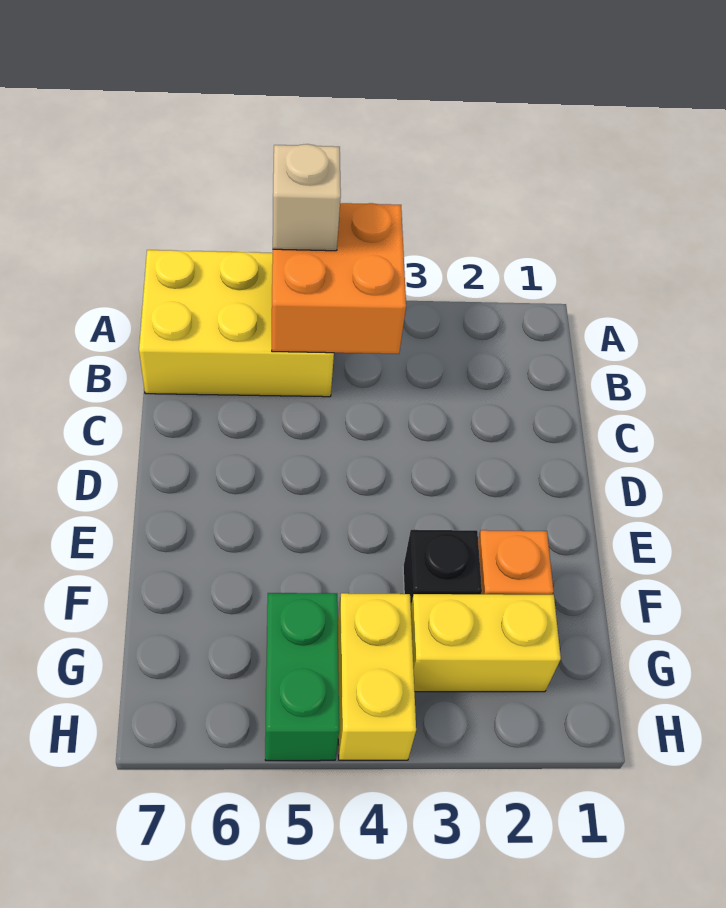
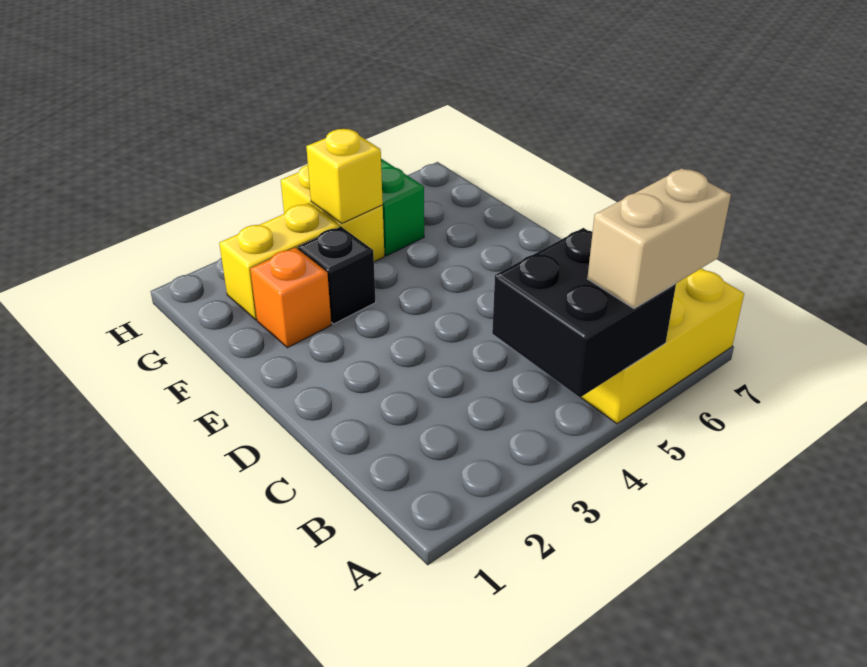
orange 2x2 brick [272,203,406,354] -> black 2x2 brick [492,228,676,397]
tan 1x1 brick [273,144,341,251] -> tan 1x2 brick [587,168,731,308]
none -> yellow 1x1 brick [306,129,383,224]

